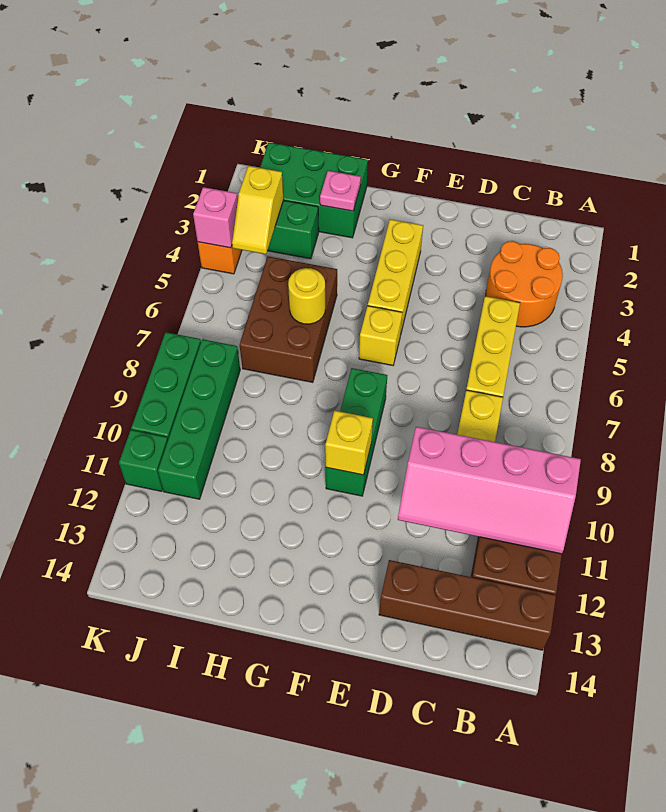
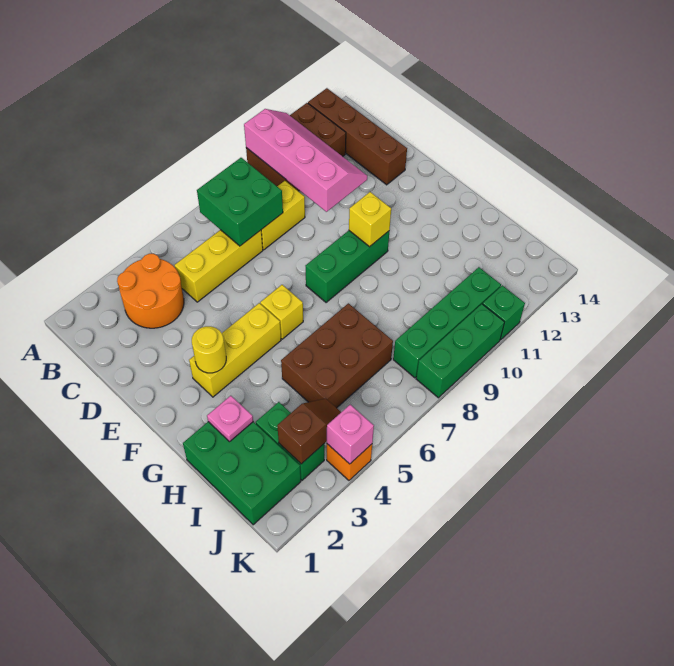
none -> green 2x2 brick [197,158,283,246]
yellow 1x1 round brick [288,268,325,324] -> yellow 1x1 round brick moved to [192,326,226,373]
yellow 1x2 slope [232,166,283,254] -> brown 1x2 slope [277,398,341,464]

